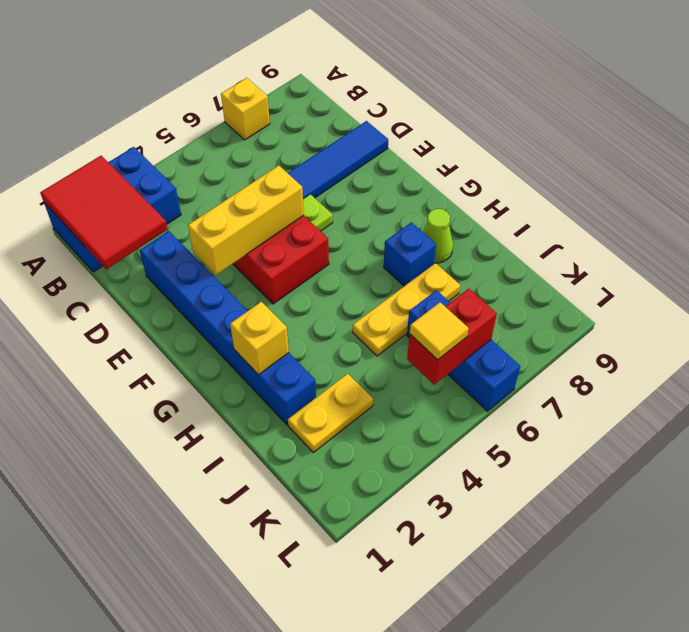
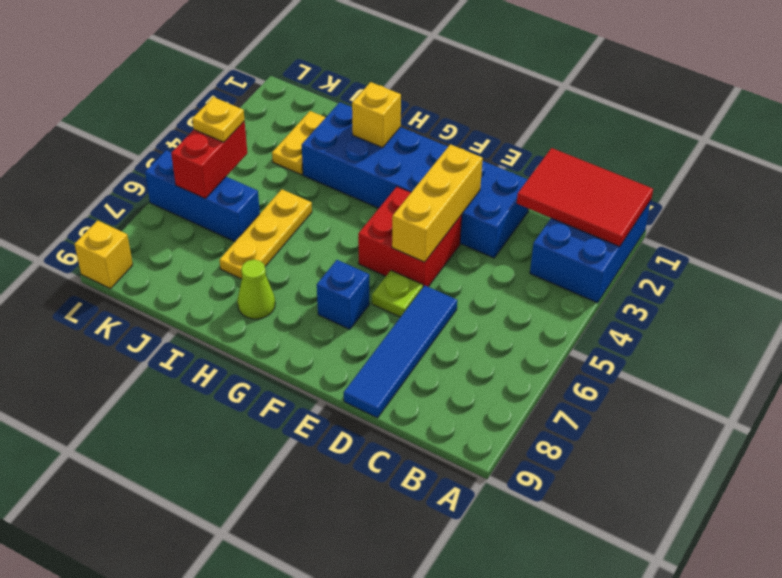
yellow 1x1 brick [221,78,270,140] -> yellow 1x1 brick moved to [75,220,133,289]
blue 1x6 brick [139,231,316,425] -> blue 2x6 brick [302,102,528,258]
blue 1x1 brick [384,222,436,286] -> blue 1x1 brick moved to [317,260,369,329]
yellow 1x1 tile [410,303,469,360] -> yellow 1x1 plate [192,97,244,142]

